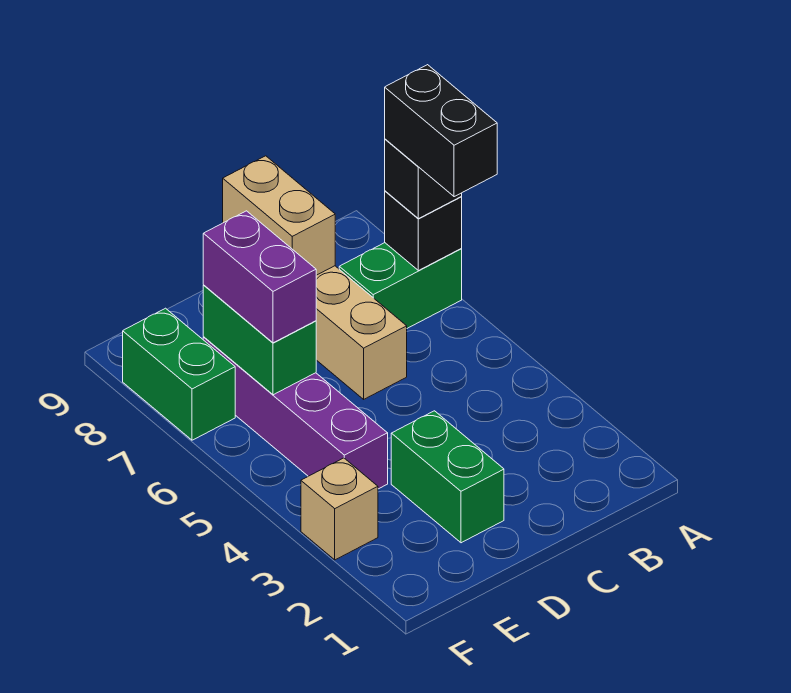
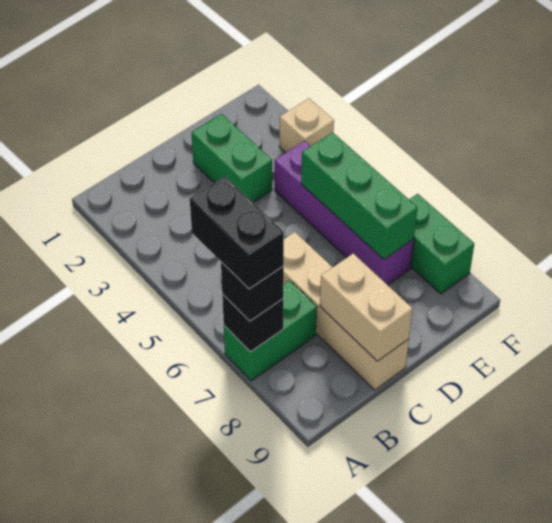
green 1x2 brick [203,285,316,395] -> green 1x3 brick [301,132,417,259]
purple 1x2 brick [203,211,316,343] -> none

